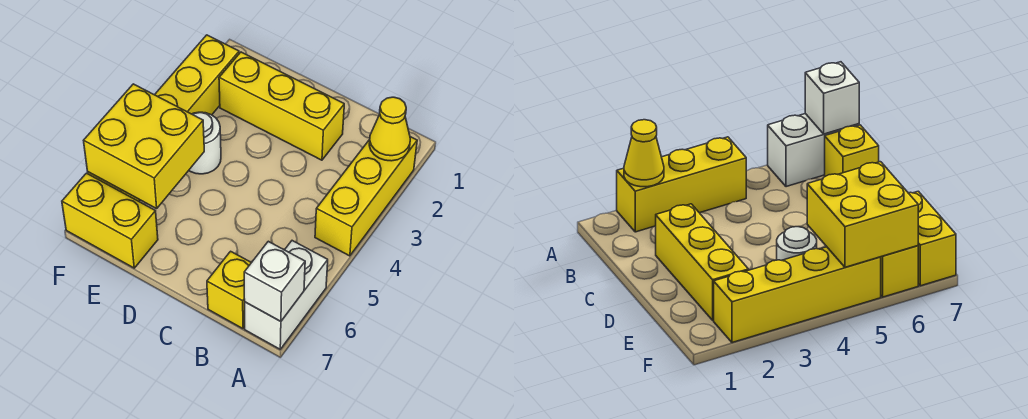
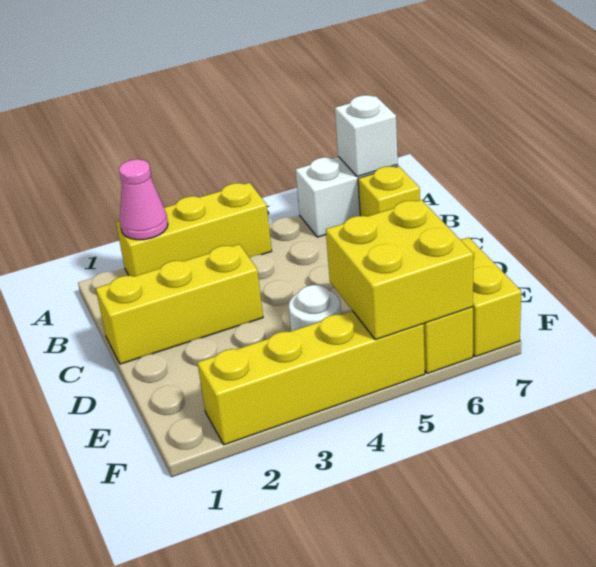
yellow 1x1 cone [369,97,410,161] -> pink 1x1 cone [119,159,168,240]
yellow 1x3 brick [219,52,344,160] -> yellow 1x3 brick turned to [96,244,263,364]

